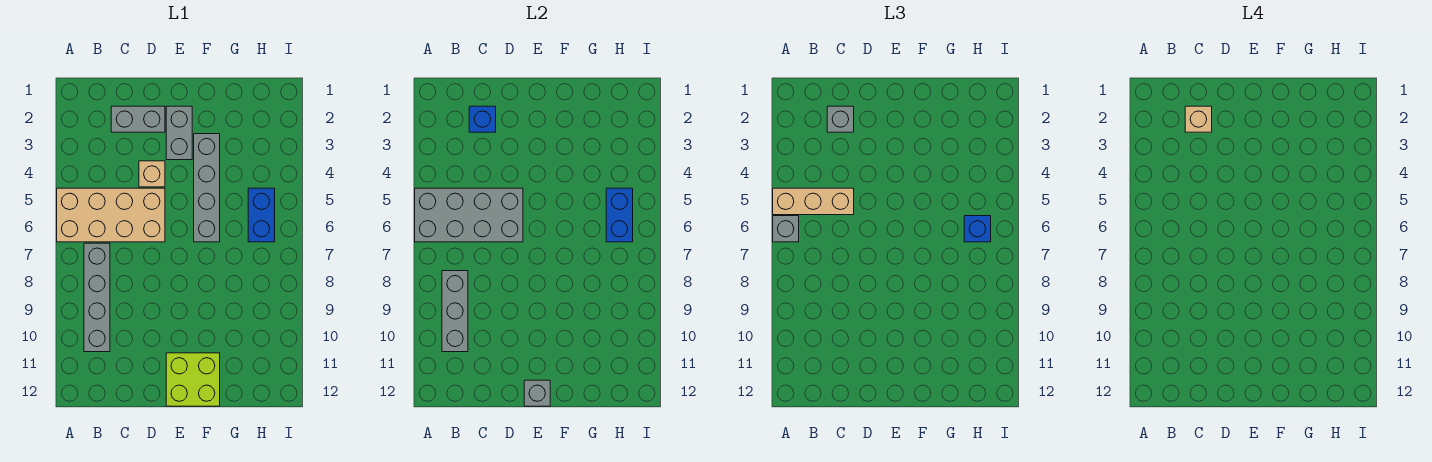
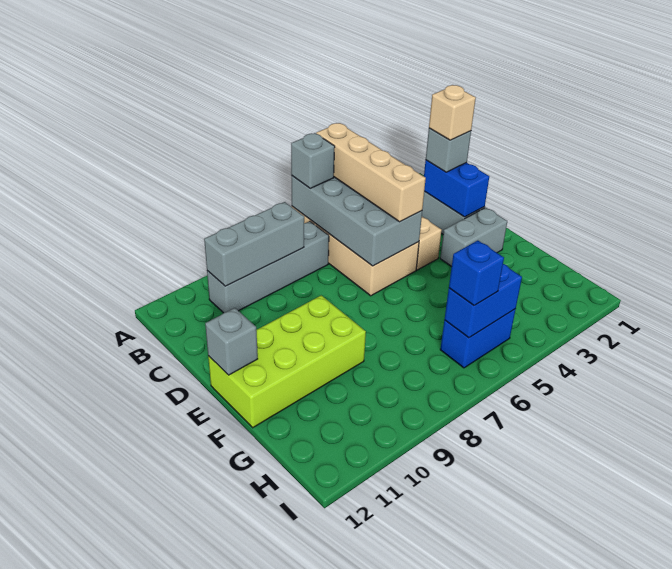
tan 1x3 brick [773,188,854,215] -> tan 1x4 brick [316,123,426,222]
blue 1x1 brick [469,106,496,132] -> blue 1x2 brick [424,160,489,217]
lime 2x2 brick [166,353,220,406] -> lime 2x4 brick [208,295,366,428]
grey 1x4 brick [194,134,220,242] -> none

